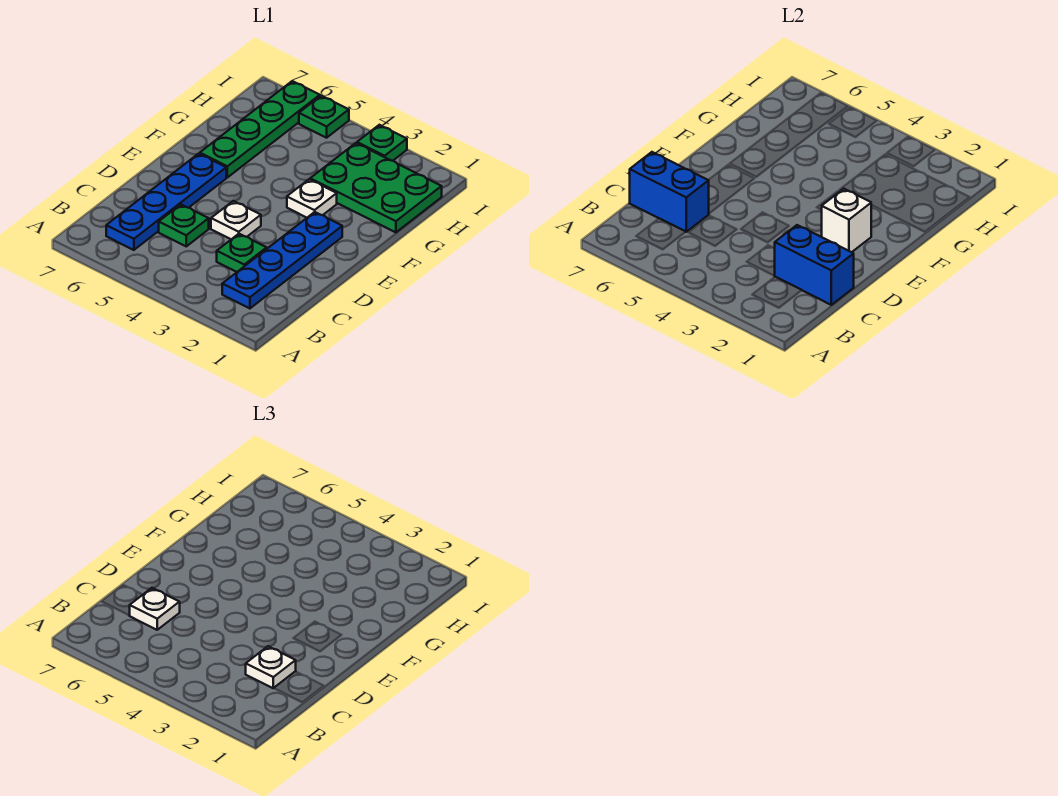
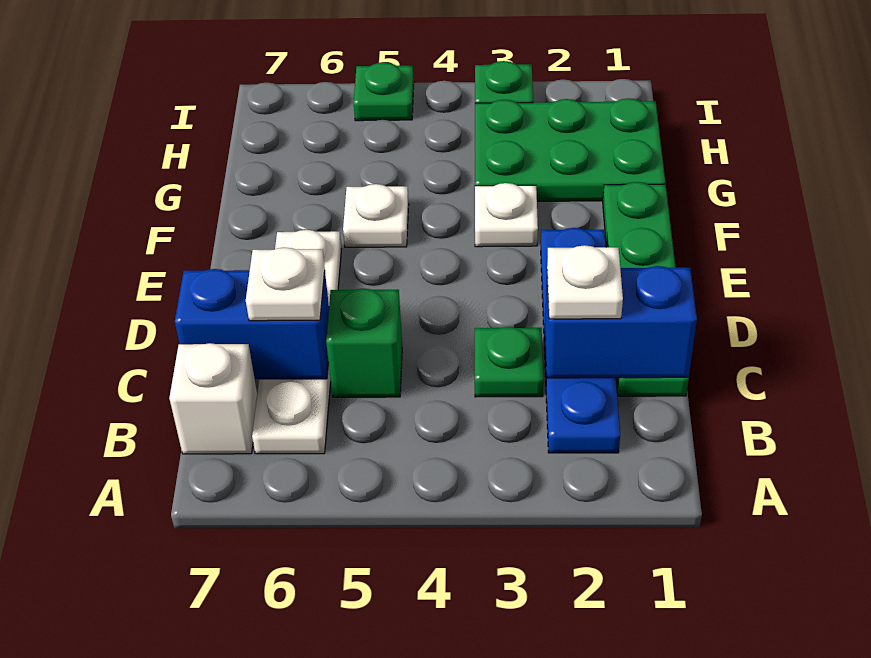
blue 1x4 plate [106,154,226,250] -> white 1x4 plate [252,230,341,454]
green 1x1 plate [159,205,209,246] -> green 1x1 brick [326,288,402,397]
white 1x1 plate [211,201,261,239] -> white 1x1 plate moved to [343,184,409,247]
white 1x1 brick [822,189,871,252] -> white 1x1 brick moved to [169,343,257,454]
green 1x4 plate [200,81,320,177] -> green 1x4 plate moved to [603,182,689,396]

